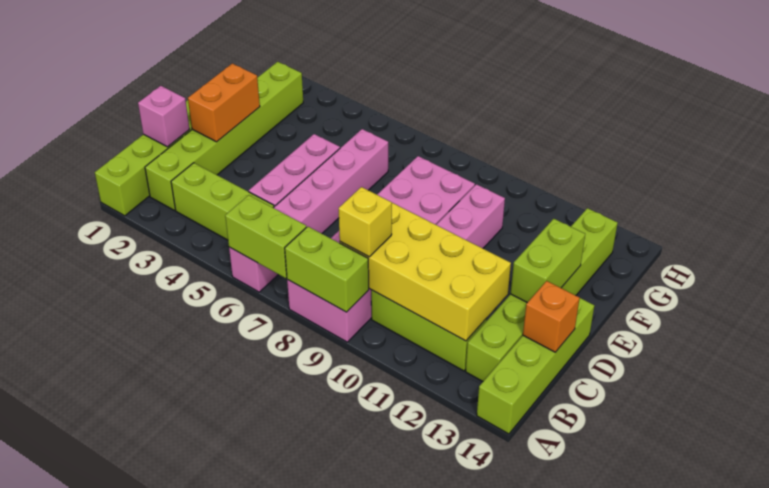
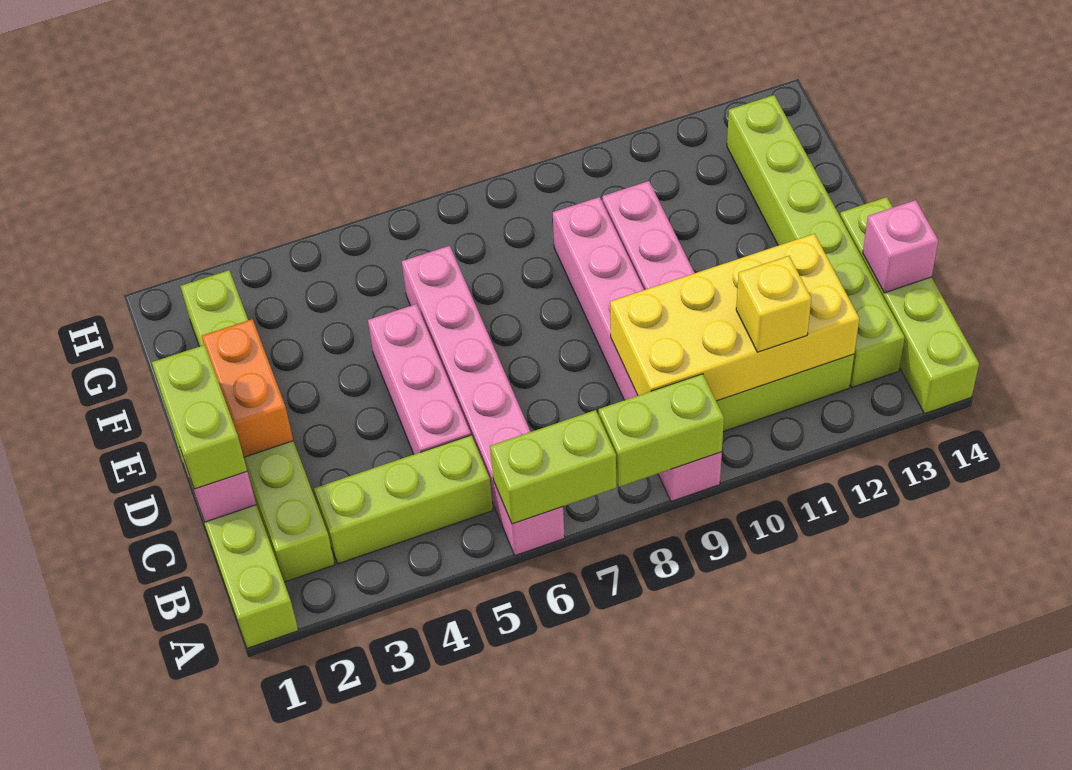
pink 2x6 brick [287,156,475,342] -> pink 1x6 brick [553,197,722,501]
yellow 1x1 brick [339,187,392,257] -> yellow 1x1 brick moved to [736,256,811,352]
orange 1x1 brick [523,281,580,352] -> pink 1x1 brick [863,200,938,293]
lime 1x2 brick [510,219,585,303] -> lime 1x2 brick moved to [152,345,247,489]

